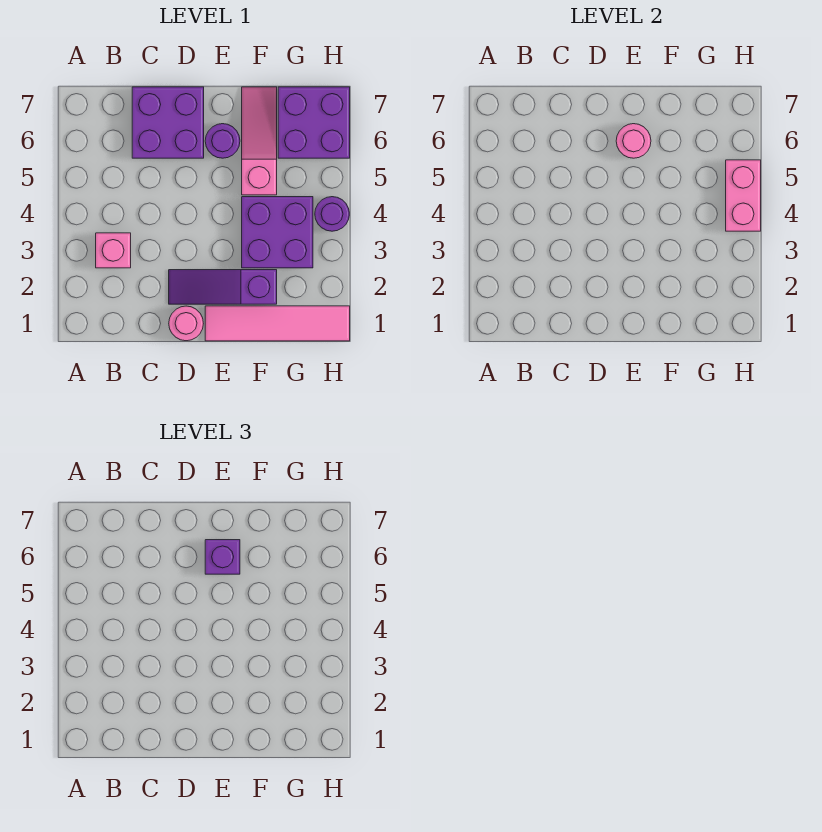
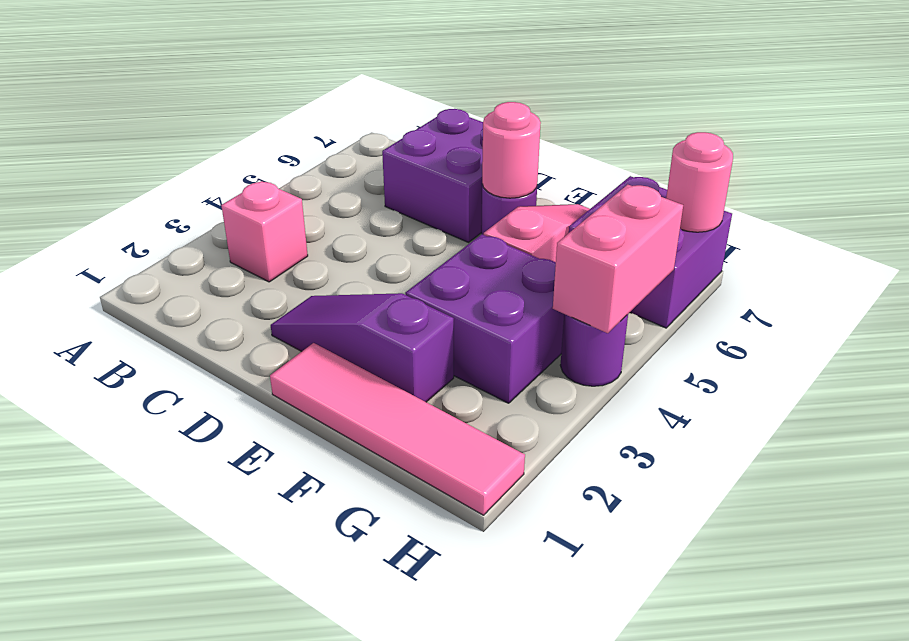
pink 1x1 round brick [169,306,203,341] -> pink 1x1 round brick moved to [666,132,733,232]
purple 1x1 brick [205,540,240,574] -> none

